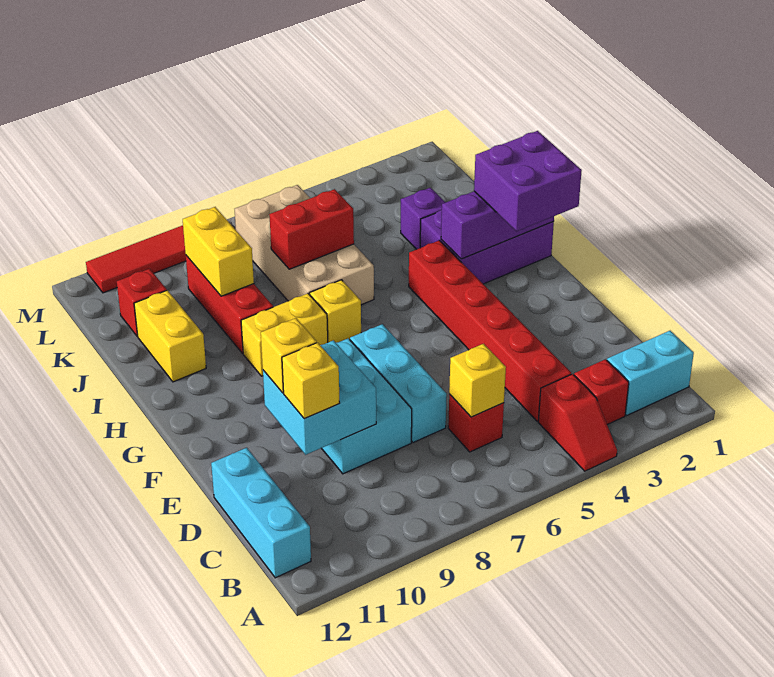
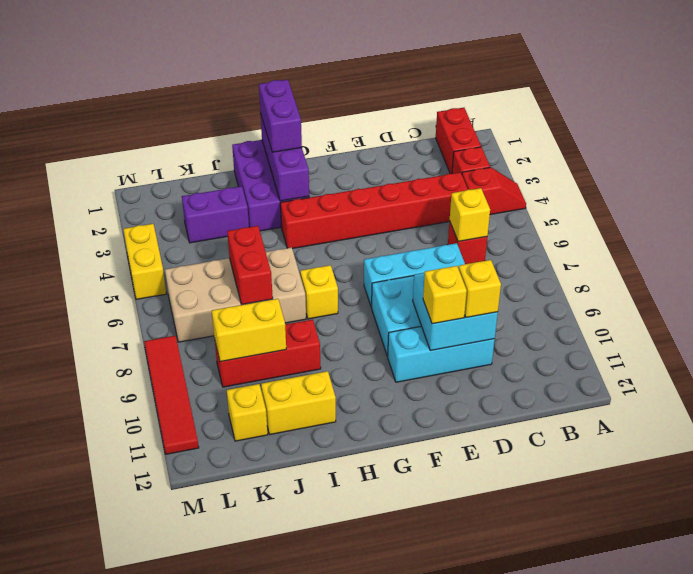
cyan 1x2 brick [607,331,694,415] -> red 1x2 brick [436,108,481,174]
cyan 1x3 brick [211,448,311,578] -> cyan 1x3 brick moved to [387,326,495,382]
purple 2x2 brick [474,131,582,231] -> purple 1x2 brick [259,80,302,152]
yellow 1x2 brick [241,293,328,376] -> yellow 1x2 brick moved to [123,224,166,299]
purple 1x1 brick [401,188,446,249] -> purple 1x2 brick [182,186,249,243]
red 1x1 brick [117,269,167,336] -> yellow 1x1 brick [227,384,268,441]

